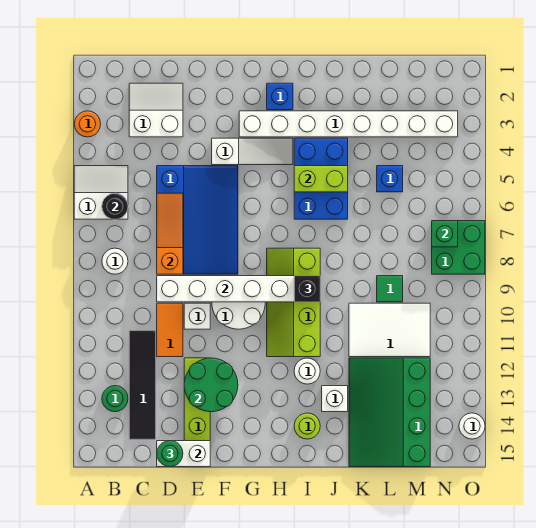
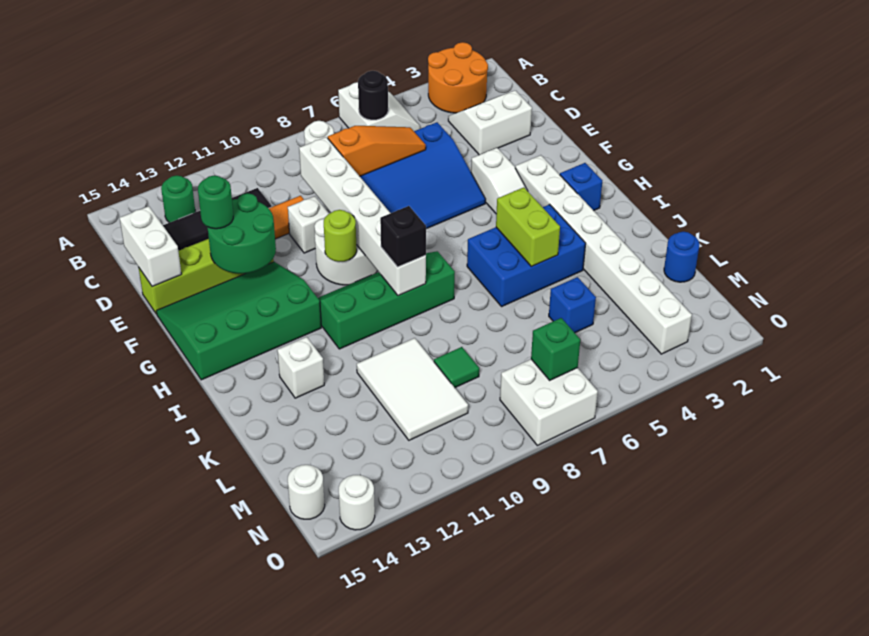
orange 1x1 round brick [74,111,100,137] -> orange 2x2 round brick [428,42,488,113]
white 2x2 slope [129,83,183,137] -> white 2x2 slope turned to [448,91,532,155]
green 1x1 round brick [157,441,183,467] -> green 1x1 round brick moved to [198,176,233,229]
lime 2x4 slope [267,248,320,357] -> green 2x4 slope [318,251,455,349]
white 1x1 round brick [294,358,320,384] -> white 1x1 round brick moved to [288,465,325,519]
lime 1x1 round brick [294,413,320,439] -> lime 1x1 round brick moved to [324,210,357,262]
green 3x4 slope [349,358,430,467] -> green 3x4 slope moved to [156,262,321,380]
none -> blue 1x1 round brick [664,232,700,282]
green 2x2 brick [432,221,485,274] -> white 2x2 brick [500,359,598,446]

